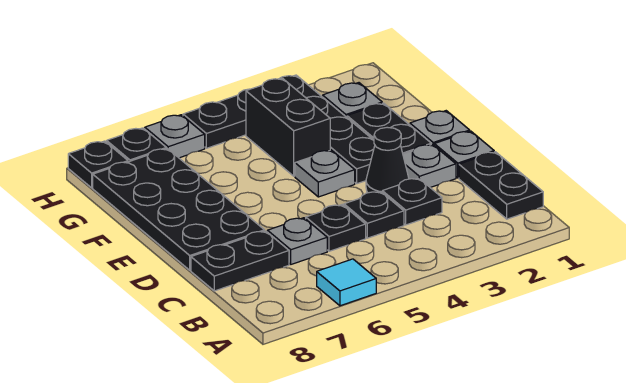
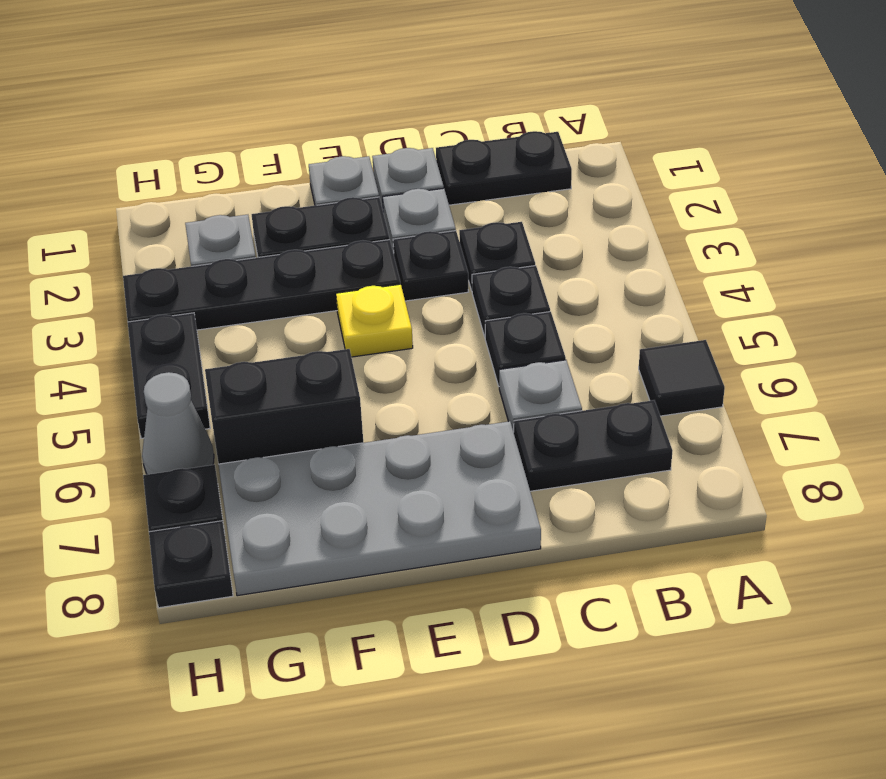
cyan 1x1 tile [317,259,376,306] -> black 1x1 tile [639,340,725,416]
black 1x2 plate [191,231,289,291] -> black 1x2 plate turned to [514,400,672,491]
black 1x1 cone [366,127,409,193] -> black 1x1 plate [393,231,469,301]
black 2x4 plate [93,149,264,270] -> grey 2x4 plate [219,421,541,596]
grey 1x1 plate [295,150,355,197] -> yellow 1x1 plate [336,284,413,357]
black 1x2 brick [246,78,330,176] -> black 1x2 brick moved to [205,349,363,464]
grey 1x1 plate [145,115,205,158] -> grey 1x1 cone [142,372,214,475]

